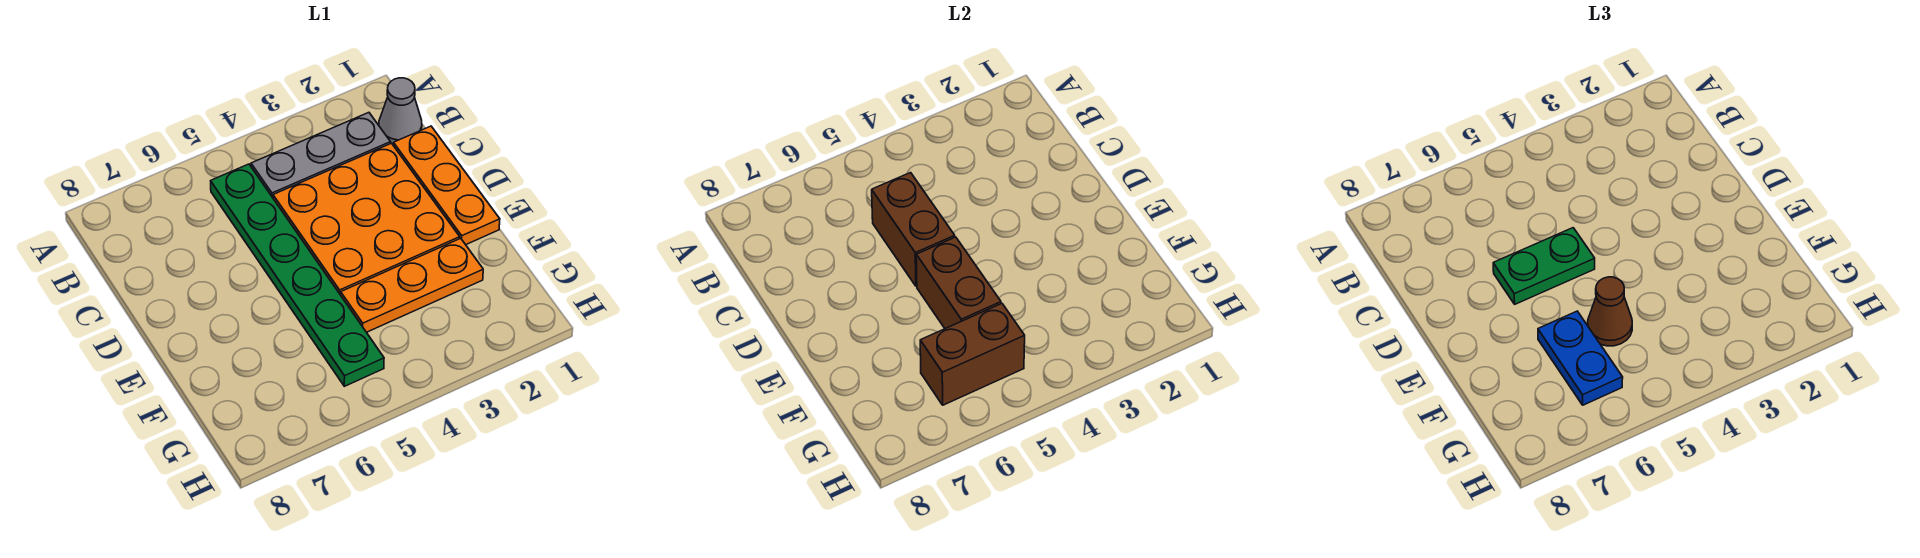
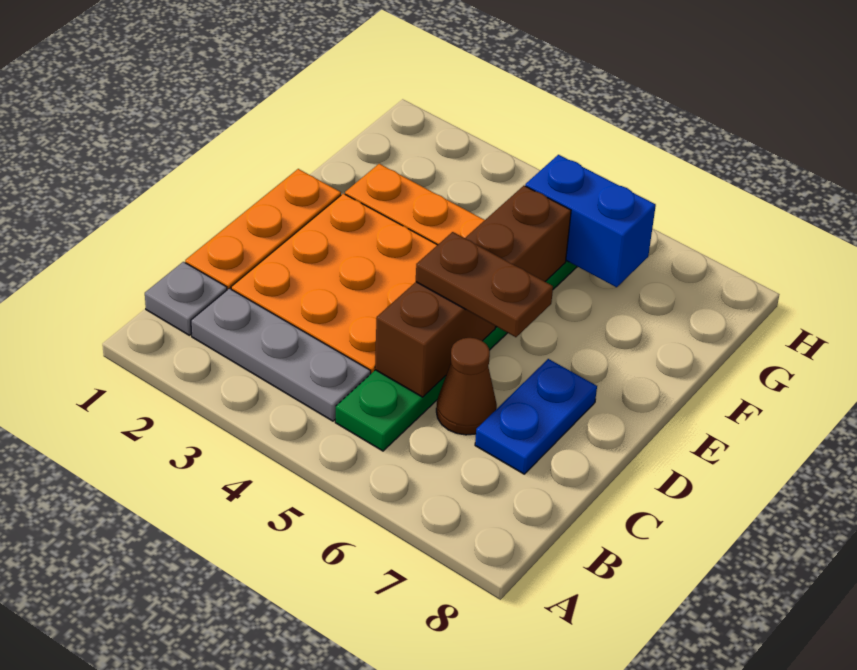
grey 1x1 cone [379,78,422,144] -> grey 1x1 plate [145,262,227,335]
green 1x2 plate [1493,228,1595,304] -> brown 1x2 plate [416,232,553,337]
brown 1x1 cone [1588,277,1632,346] -> brown 1x1 cone moved to [436,338,497,435]
blue 1x2 plate [1538,311,1623,405] -> blue 1x2 plate moved to [475,359,597,474]
brown 1x2 brick [920,304,1025,405] -> blue 1x2 brick [525,155,656,287]

